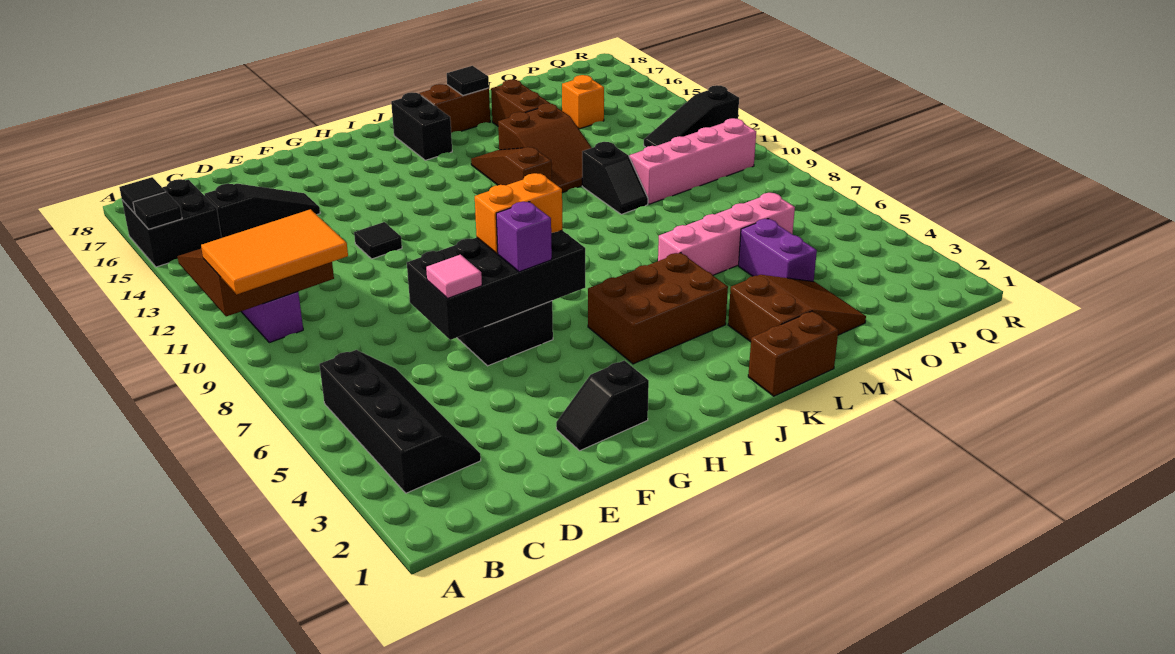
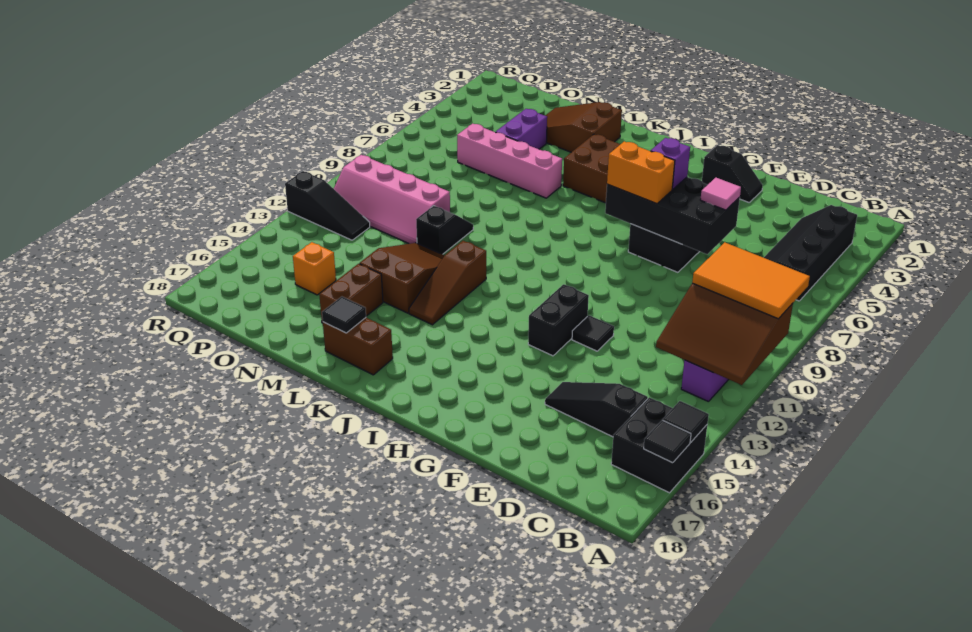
black 1x2 brick [391,93,452,160] -> black 1x2 brick moved to [528,284,589,356]
brown 1x2 brick [748,311,838,396] -> none

